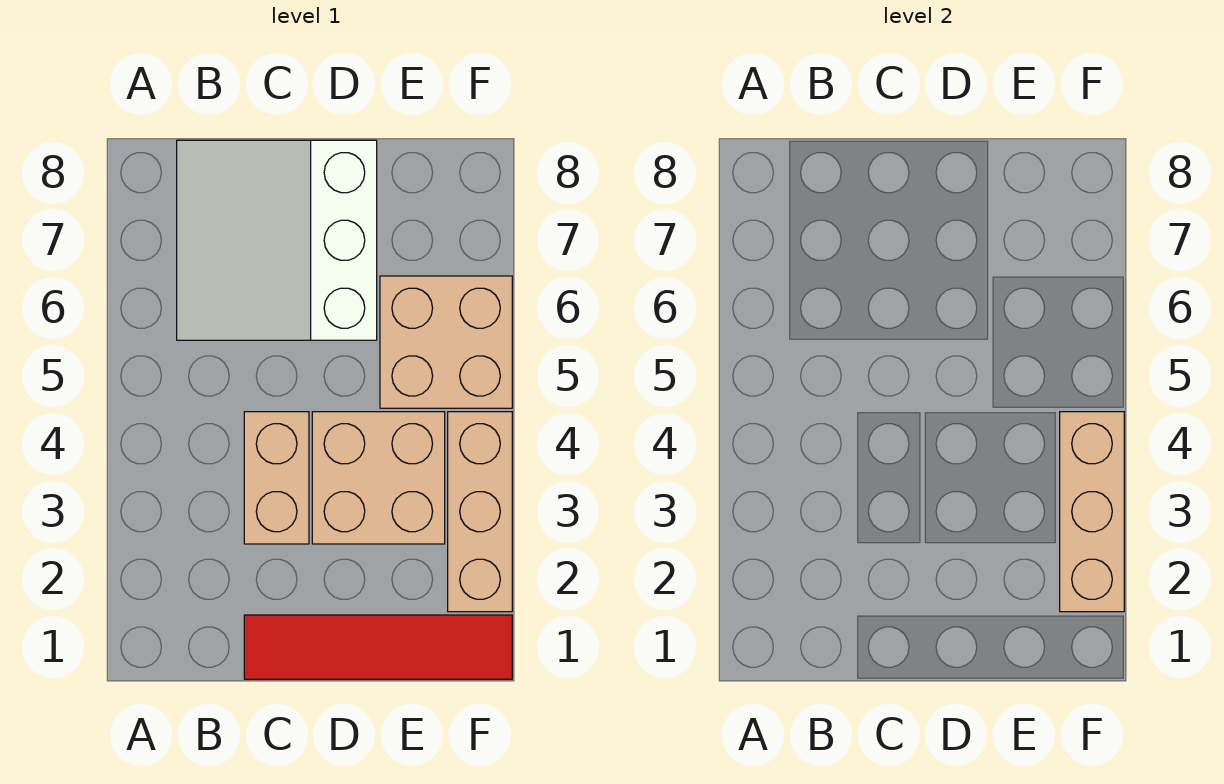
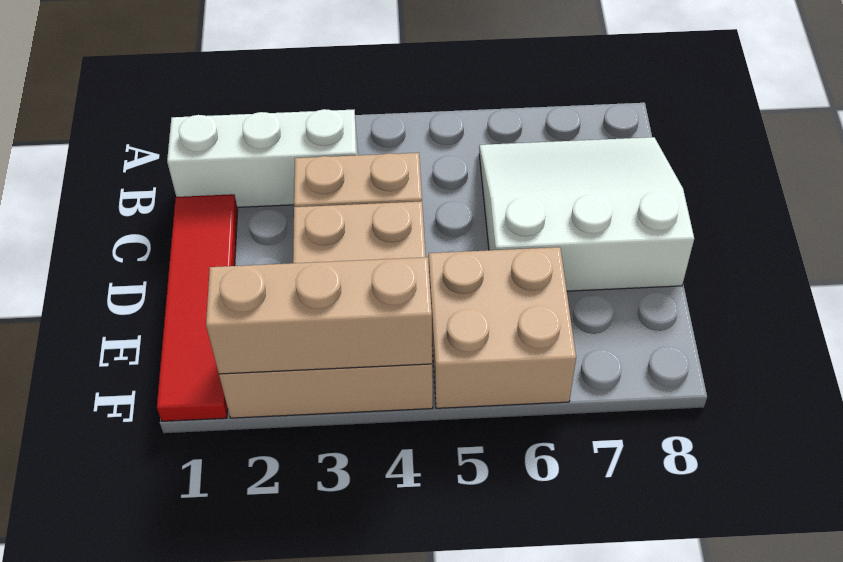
none -> white 1x3 brick [167,109,358,207]

